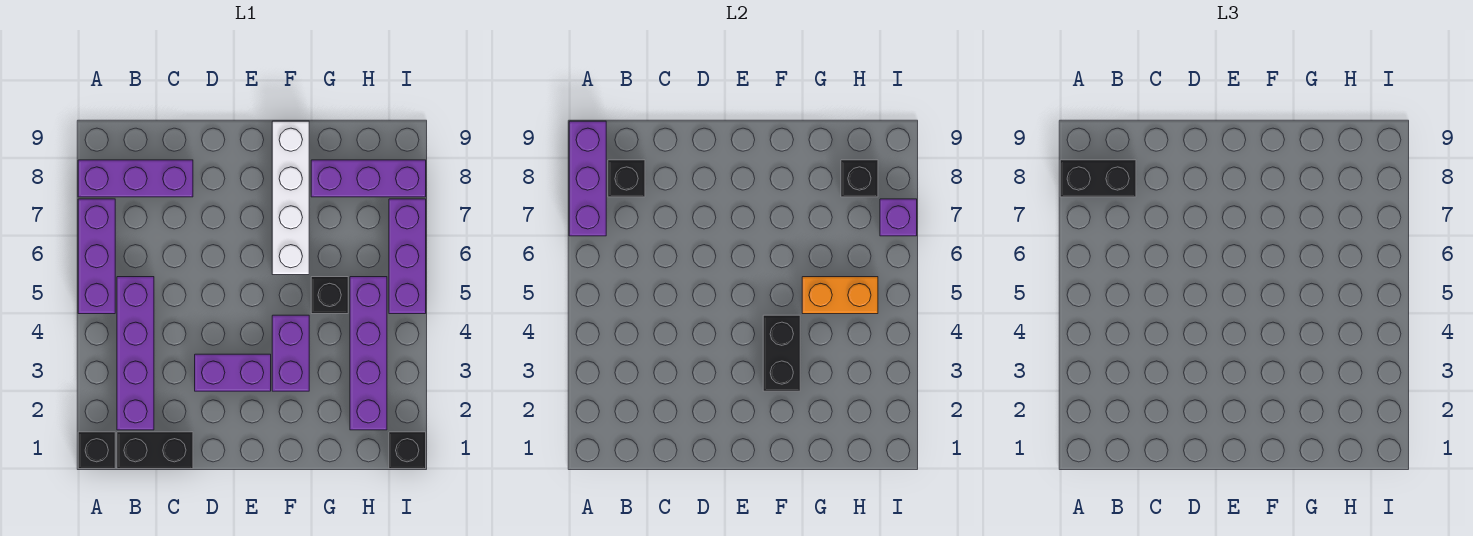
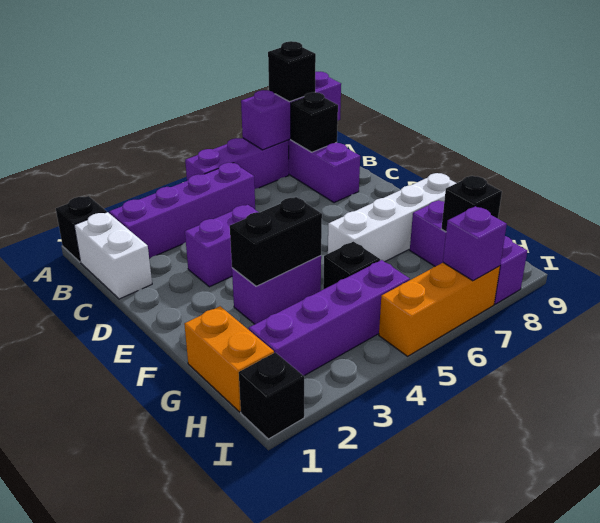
black 1x2 brick [1060,160,1136,197] -> black 1x1 brick [268,41,316,102]
black 1x2 brick [117,432,193,469] -> white 1x2 brick [74,212,152,299]
purple 1x2 brick [195,354,271,391] -> purple 1x2 brick turned to [185,205,258,287]
orange 1x2 brick [802,277,878,314] -> orange 1x2 brick moved to [184,306,274,412]
purple 1x3 brick [389,199,426,314] -> orange 1x3 brick [379,263,500,356]

